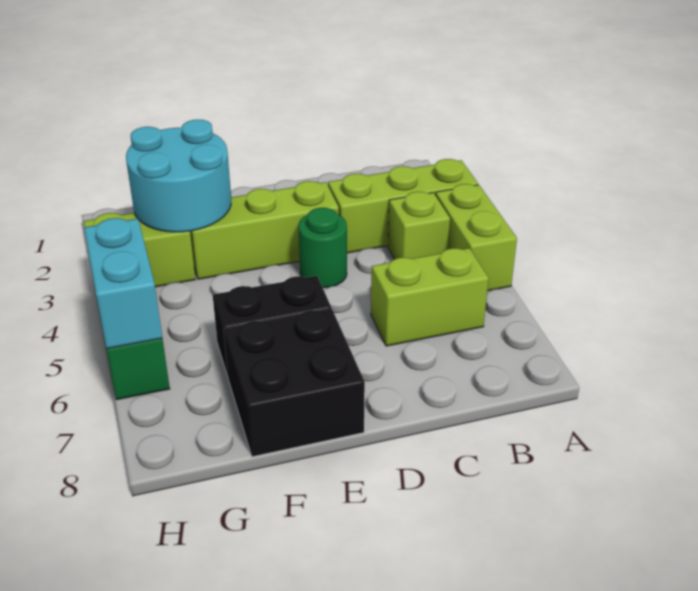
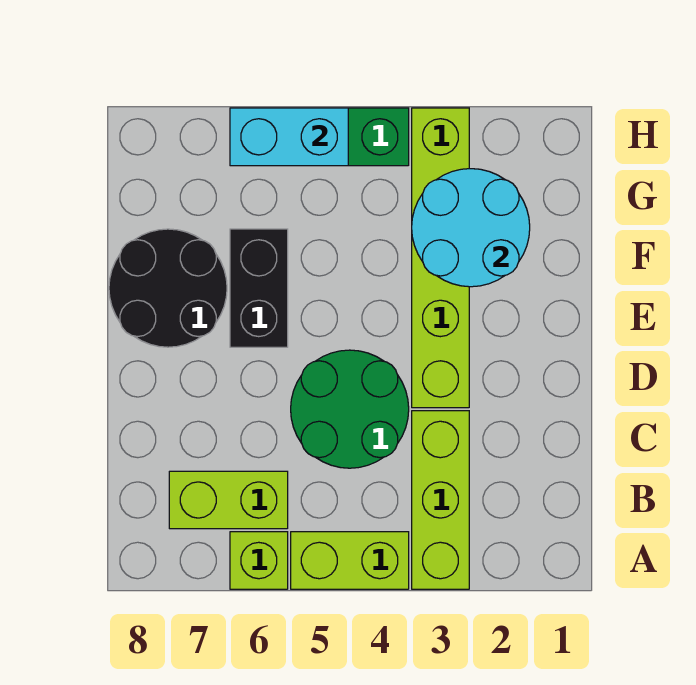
lime 1x1 brick [388,192,450,259] -> lime 1x1 brick moved to [230,532,288,589]
lime 1x2 brick [371,248,489,346] -> lime 1x2 brick turned to [169,471,288,529]
green 1x1 round brick [298,208,347,288] -> green 2x2 round brick [291,350,409,468]
black 2x2 brick [224,309,365,457] -> black 2x2 round brick [109,229,227,347]

